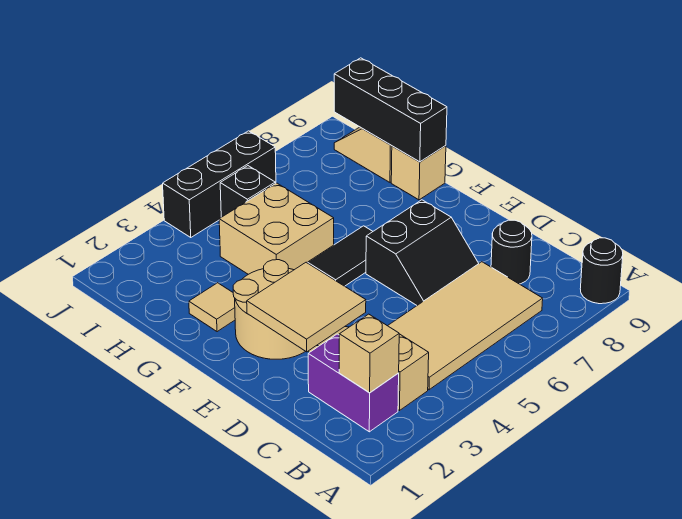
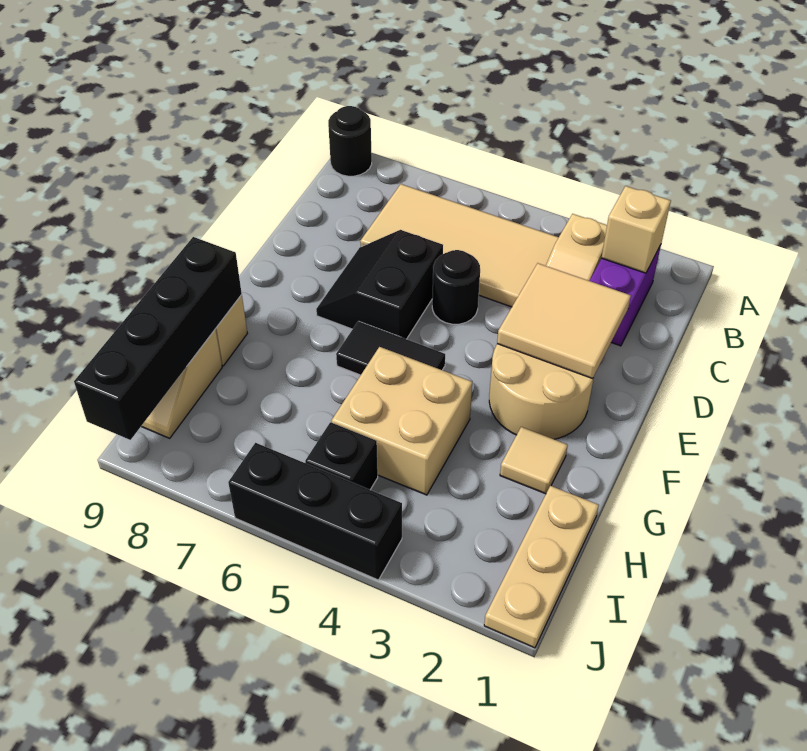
black 1x1 round brick [491,220,532,284] -> black 1x1 round brick moved to [432,250,480,324]
black 2x2 slope [366,200,479,305] -> black 2x2 slope turned to [316,230,443,339]
black 1x3 brick [334,58,447,162] -> black 1x4 brick [74,237,242,440]
none -> tan 1x3 plate [484,486,599,648]

